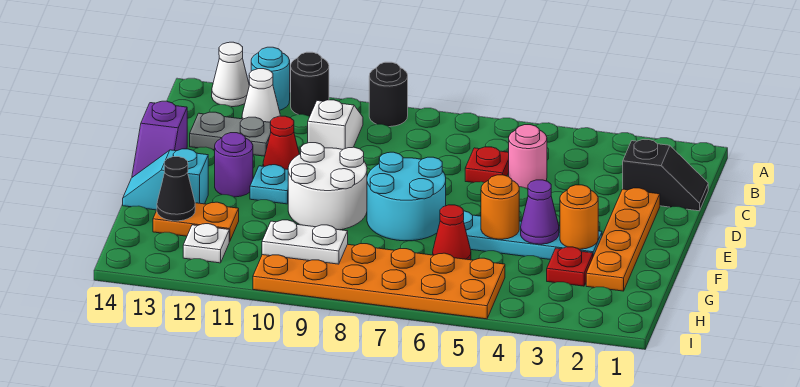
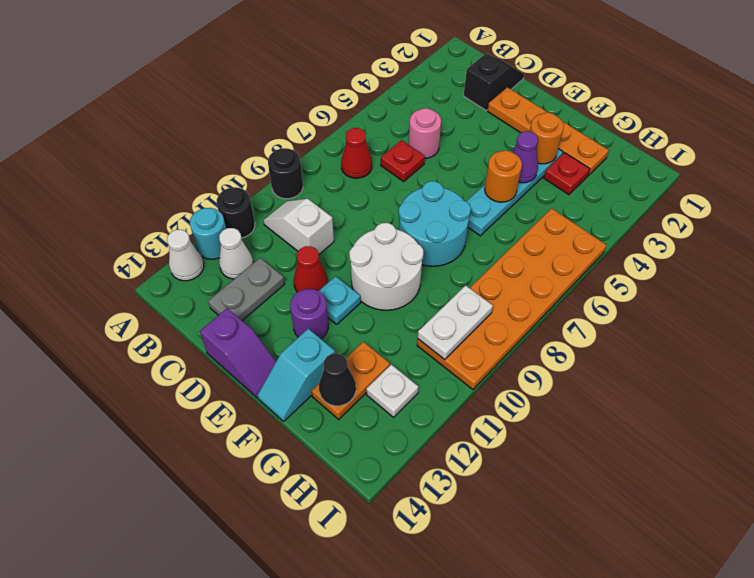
red 1x1 cone [433,205,471,260] -> red 1x1 cone moved to [341,128,372,178]

